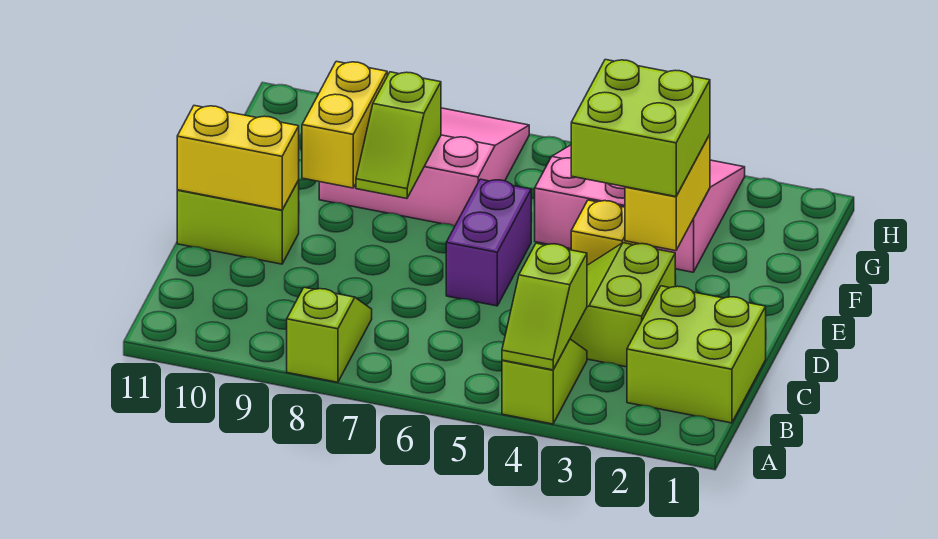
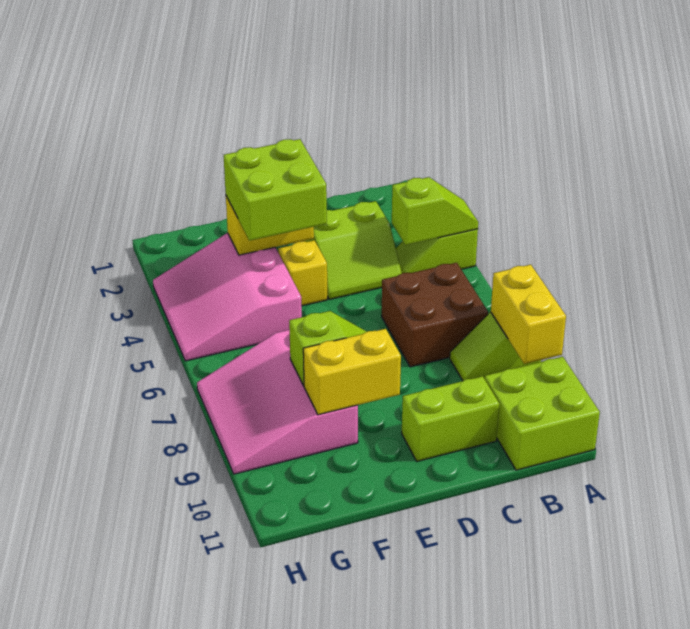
lime 2x2 brick [627,286,766,423] -> lime 2x2 brick moved to [485,357,600,470]
none -> brown 2x2 brick [382,263,488,367]
purple 1x2 brick [446,179,531,306] -> none
lime 1x2 brick [177,181,299,264] -> lime 1x2 brick turned to [402,376,499,461]
yellow 1x2 brick [177,106,299,210] -> yellow 1x2 brick moved to [491,265,566,364]

